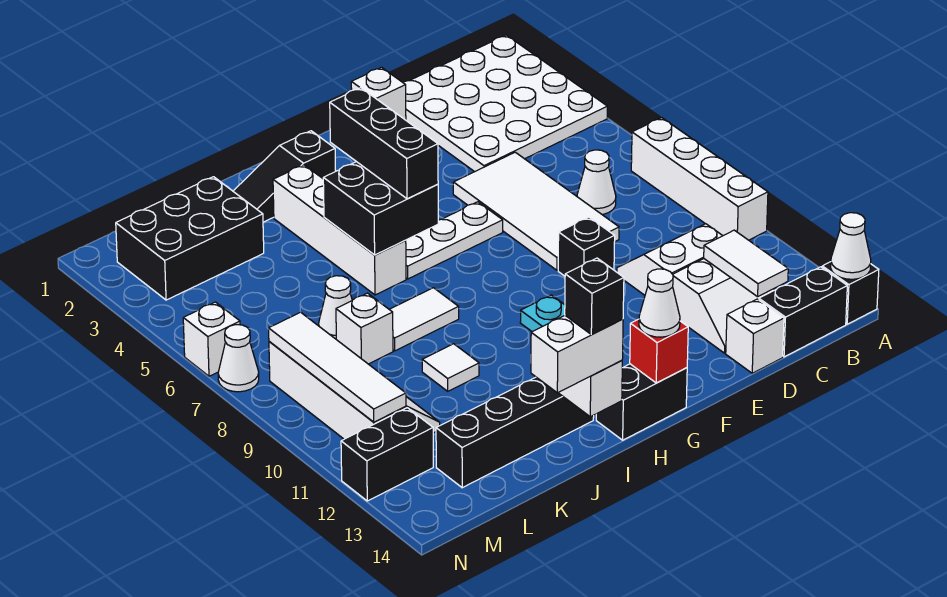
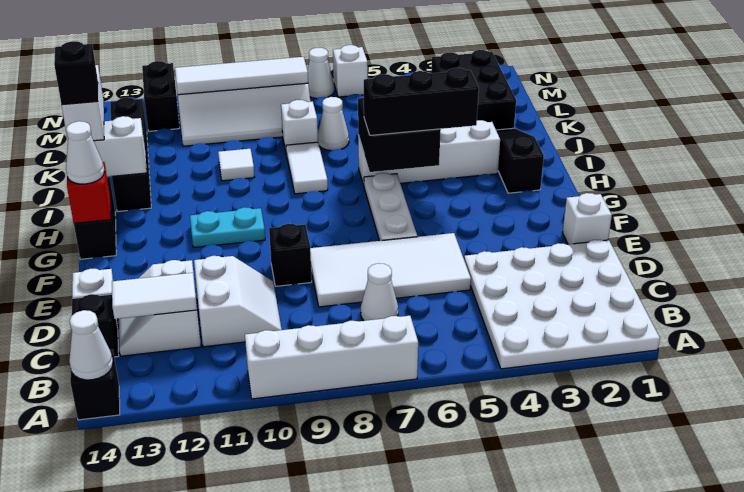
black 1x2 brick [759,267,847,357] -> black 1x1 brick [72,294,119,357]

